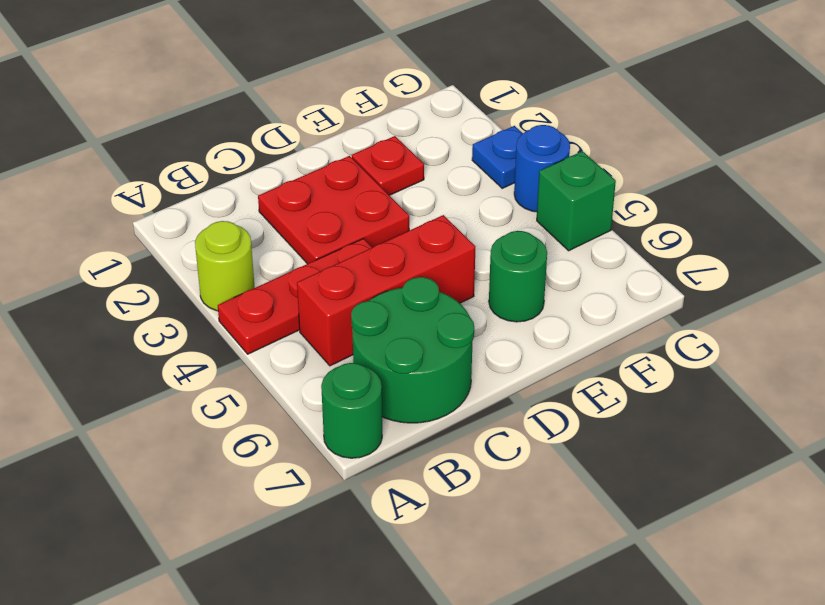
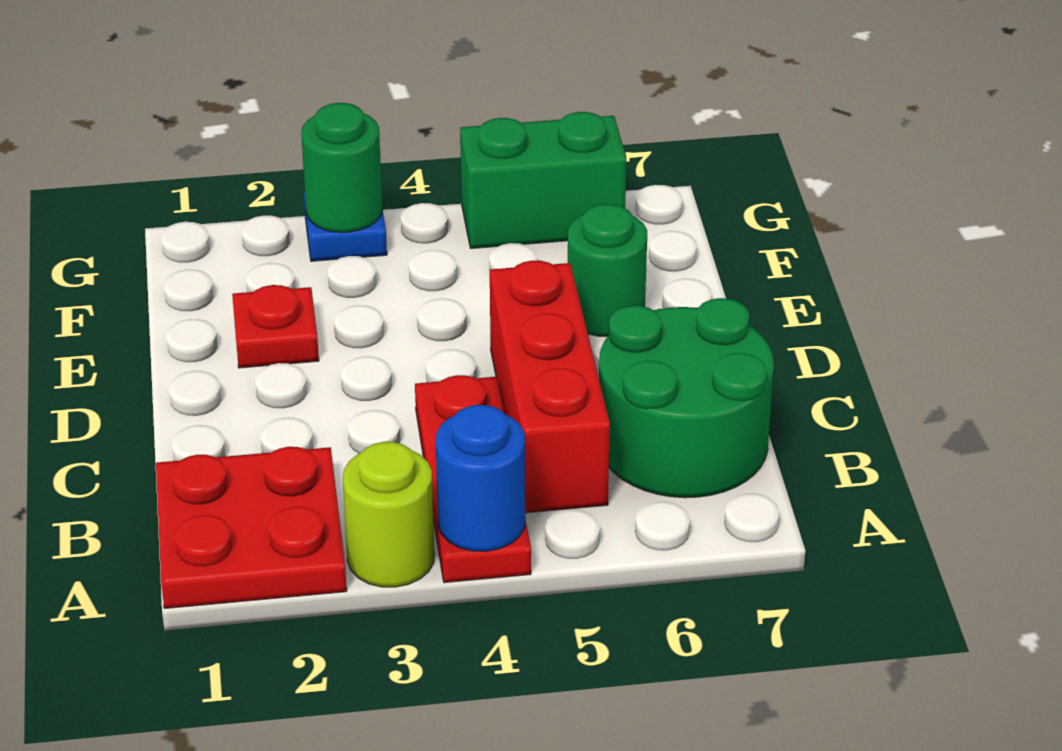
green 1x1 round brick [321,363,382,458] -> green 1x1 round brick moved to [301,103,382,232]
red 2x2 plate [258,156,409,264] -> red 2x2 plate moved to [156,447,347,609]
blue 1x1 round brick [514,125,570,212] -> blue 1x1 round brick moved to [436,405,525,551]
green 1x1 brick [537,151,616,251] -> green 1x2 brick [460,112,626,248]

